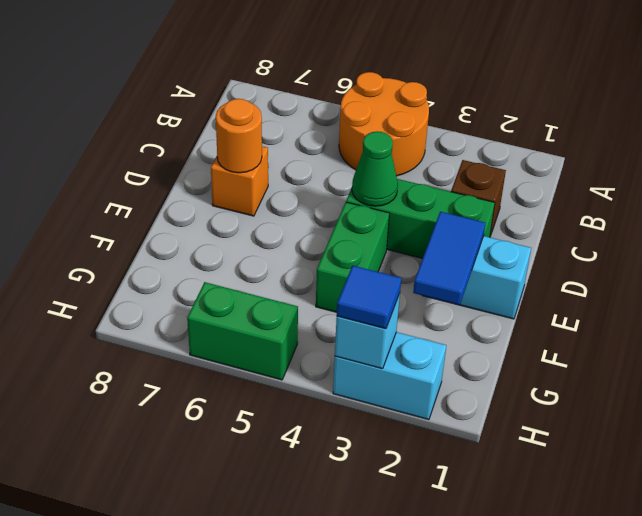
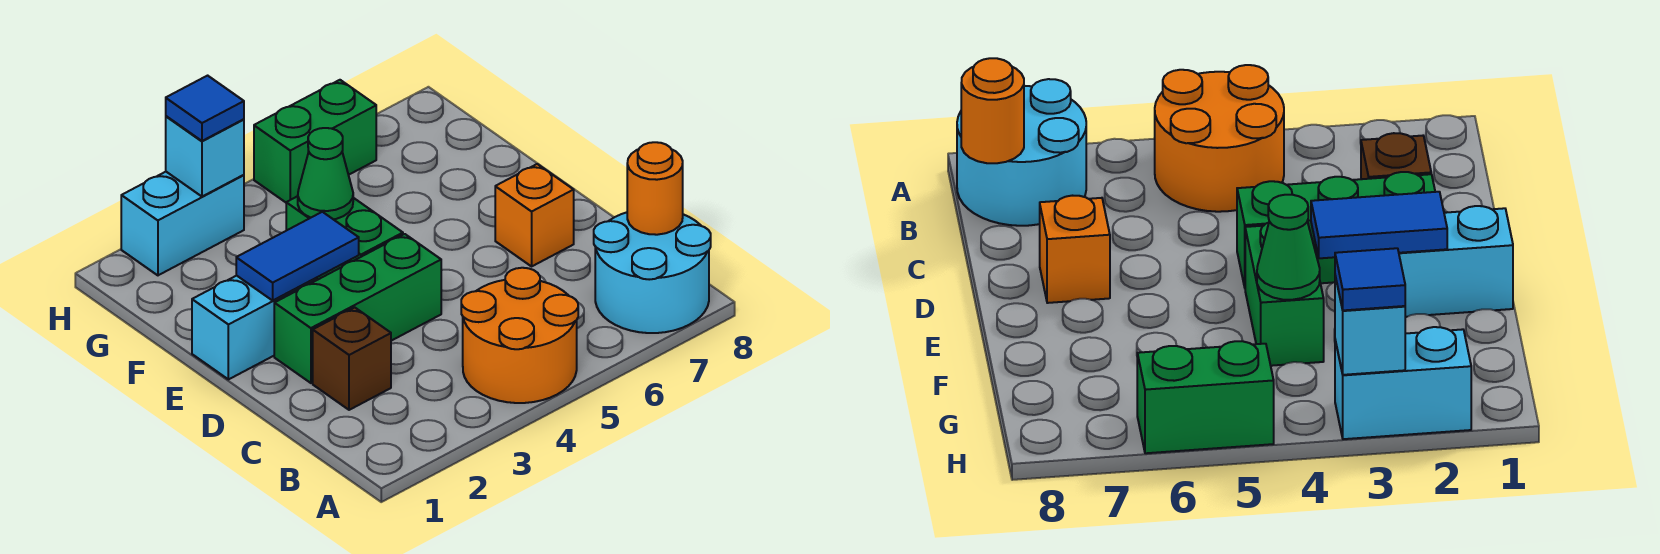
none -> cyan 2x2 round brick [594,212,711,333]
green 1x1 cone [352,131,398,206] -> green 1x1 cone moved to [298,128,353,219]
orange 1x1 round brick [216,99,262,173] -> orange 1x1 round brick moved to [627,142,683,235]
blue 1x2 tile [413,212,485,305] -> blue 1x2 tile turned to [236,212,359,300]

